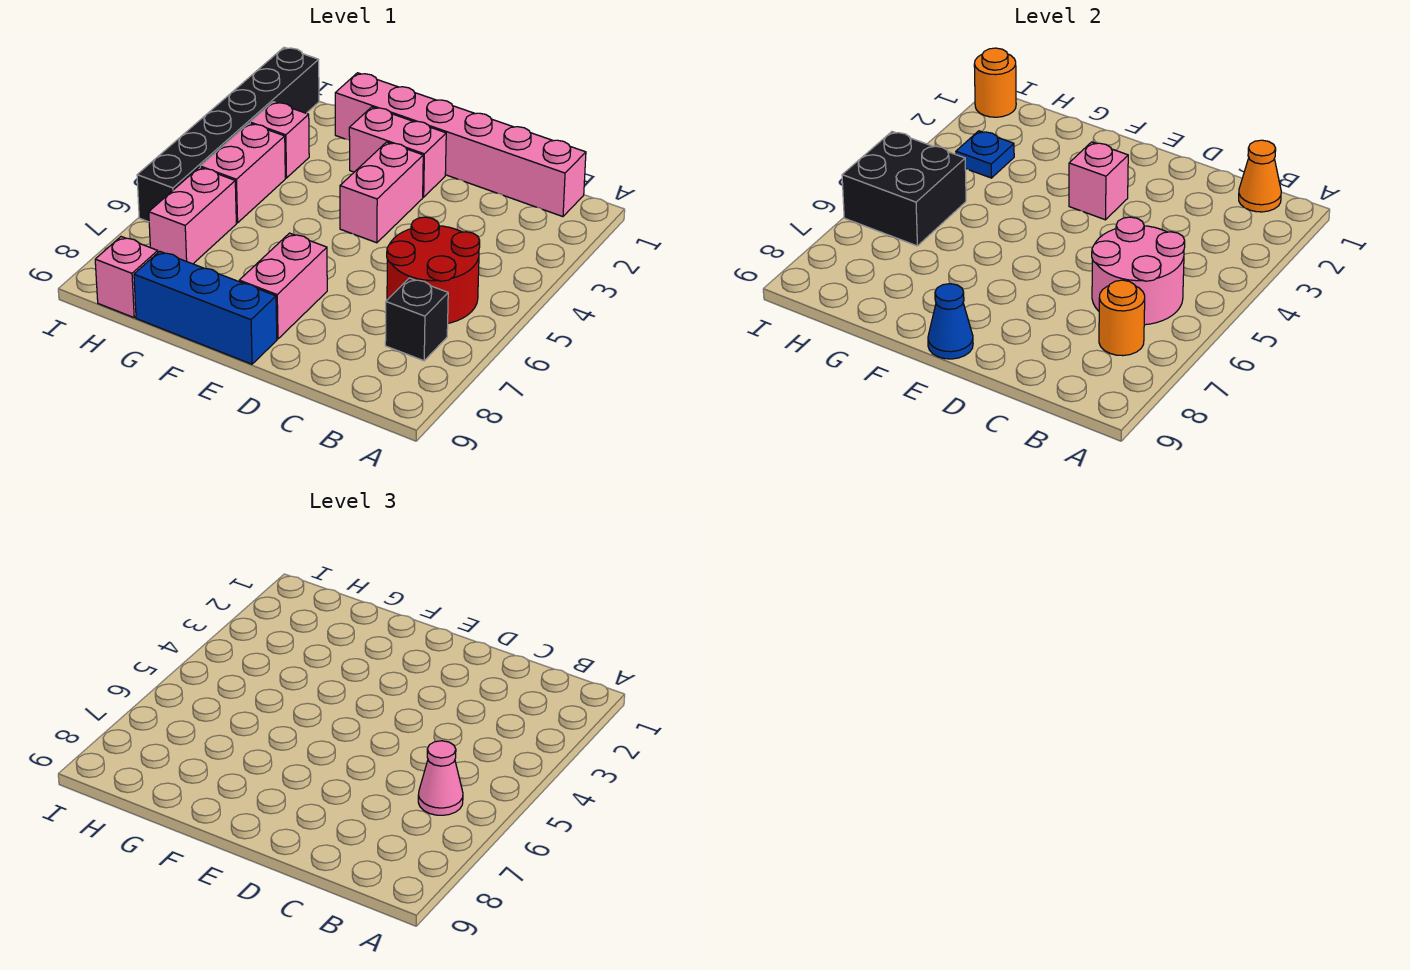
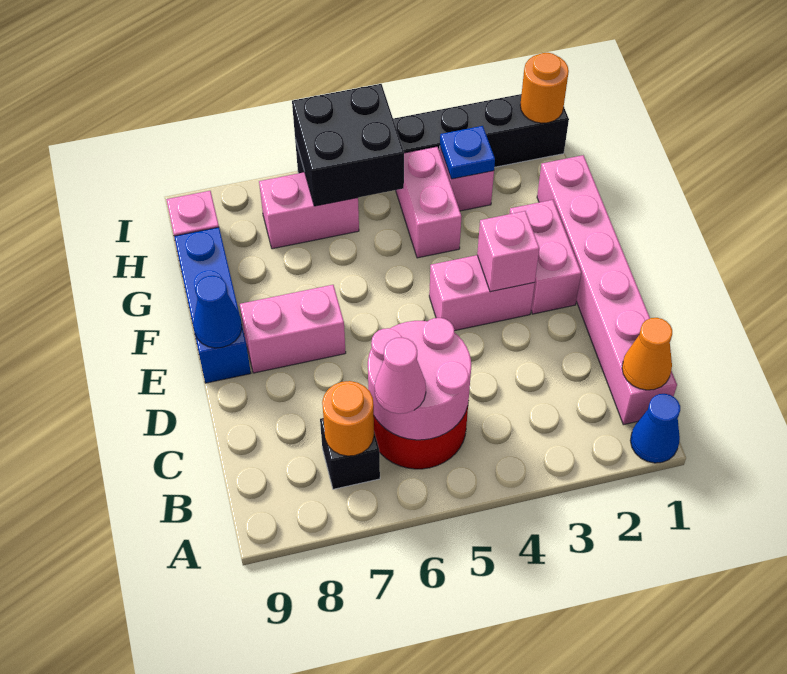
none -> blue 1x1 cone [630,394,680,463]
pink 1x2 brick [200,123,285,223] -> pink 1x2 brick turned to [396,147,462,258]

